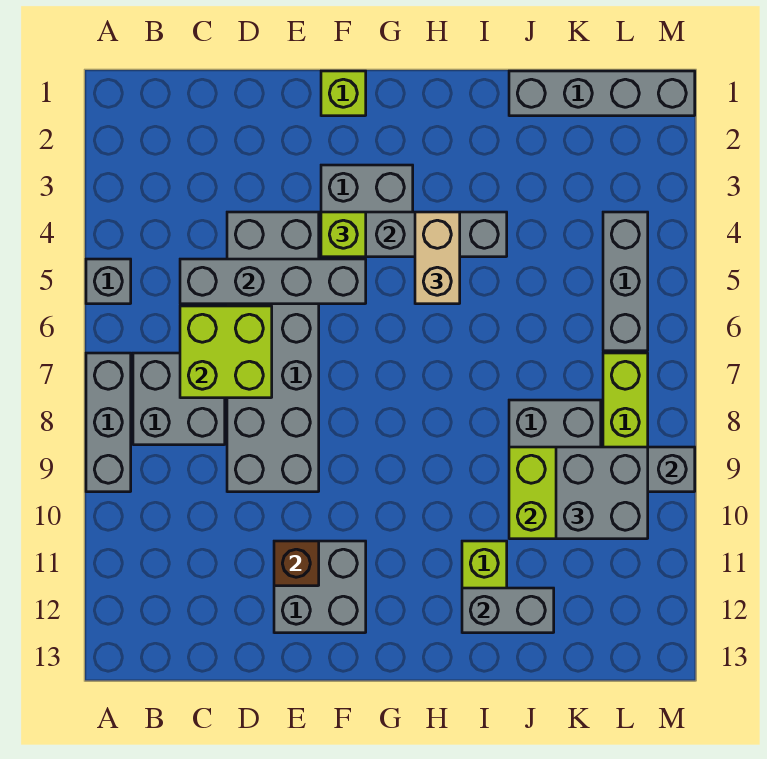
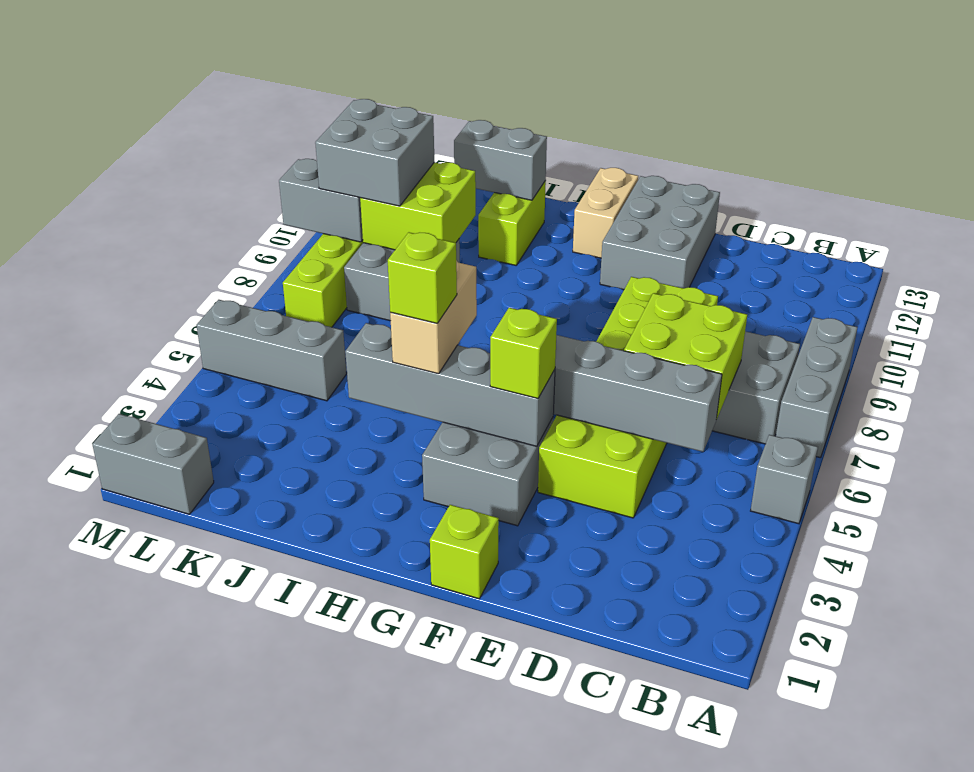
grey 2x6 brick [227,212,319,492] -> lime 2x6 brick [538,277,718,518]
grey 2x2 brick [274,541,366,633] -> grey 2x3 brick [600,176,720,290]
brown 1x1 brick [274,541,319,586] -> none
none -> tan 1x2 brick [573,168,638,258]
none -> lime 1x1 brick [388,232,457,323]
grey 1x4 brick [509,71,695,116] -> grey 1x2 brick [92,414,214,514]
grey 1x3 brick [603,212,648,351] -> grey 1x3 brick turned to [196,300,347,401]

